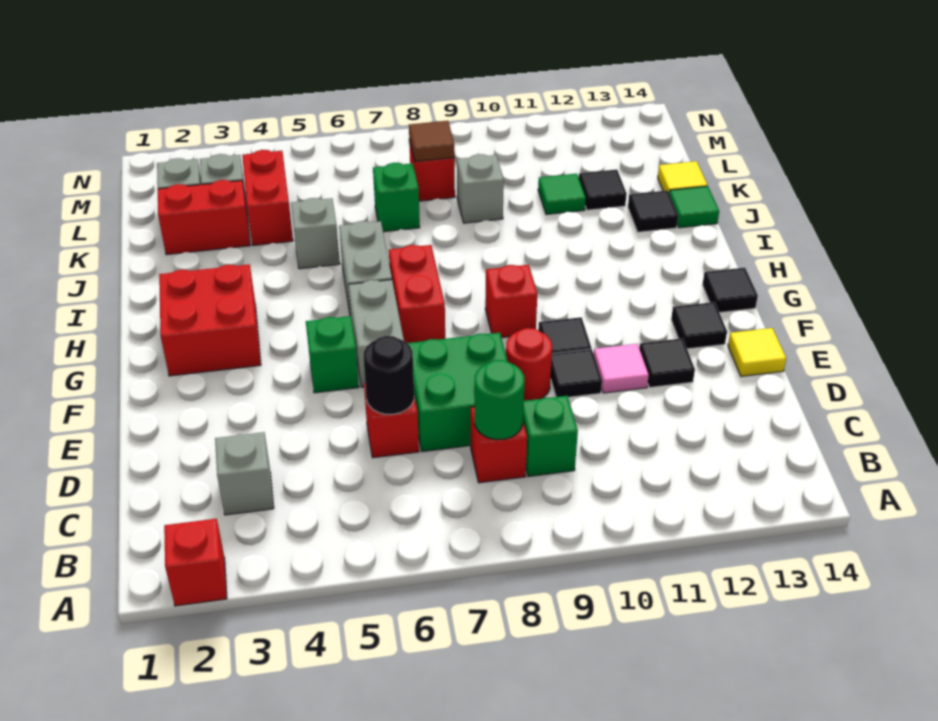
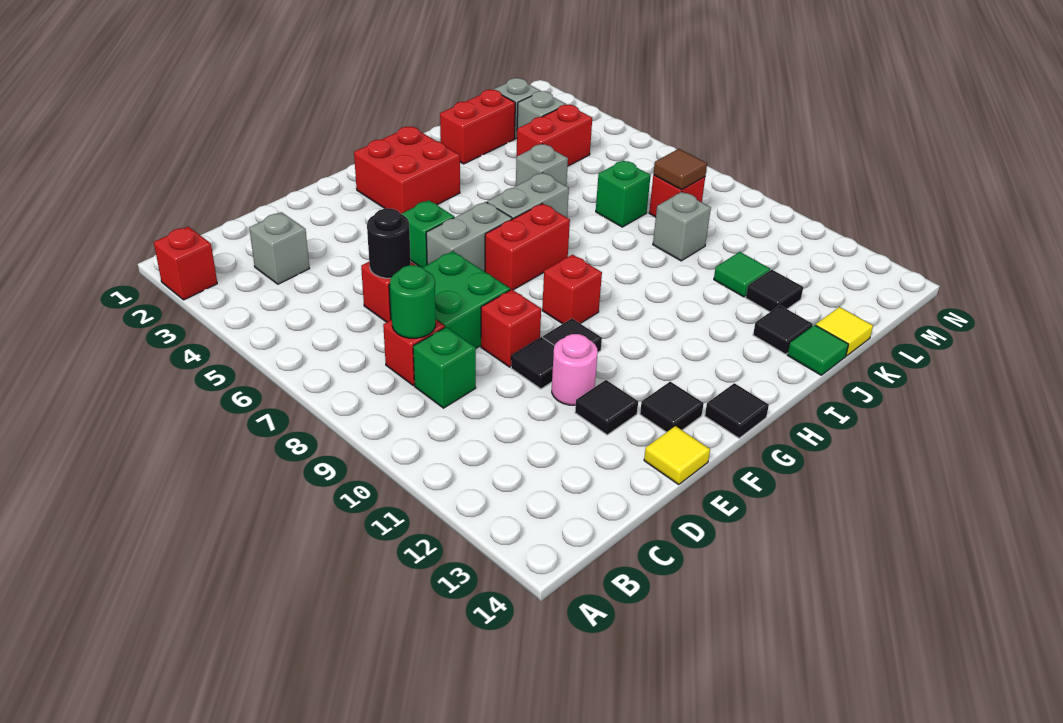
red 1x1 round brick [506,328,552,401] -> red 1x1 brick [481,289,541,367]
pink 1x1 tile [594,344,649,393] -> pink 1x1 round brick [552,334,598,405]
red 1x2 brick [158,180,250,255] -> red 1x2 brick turned to [440,90,515,164]

